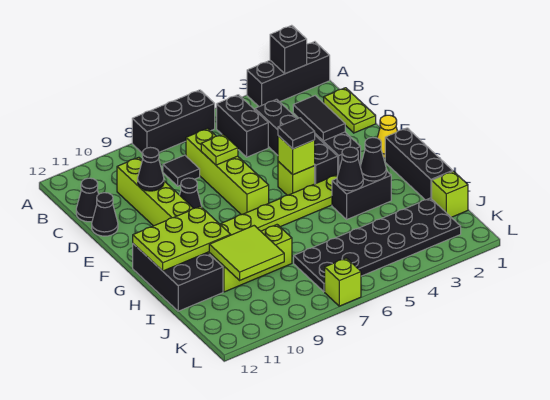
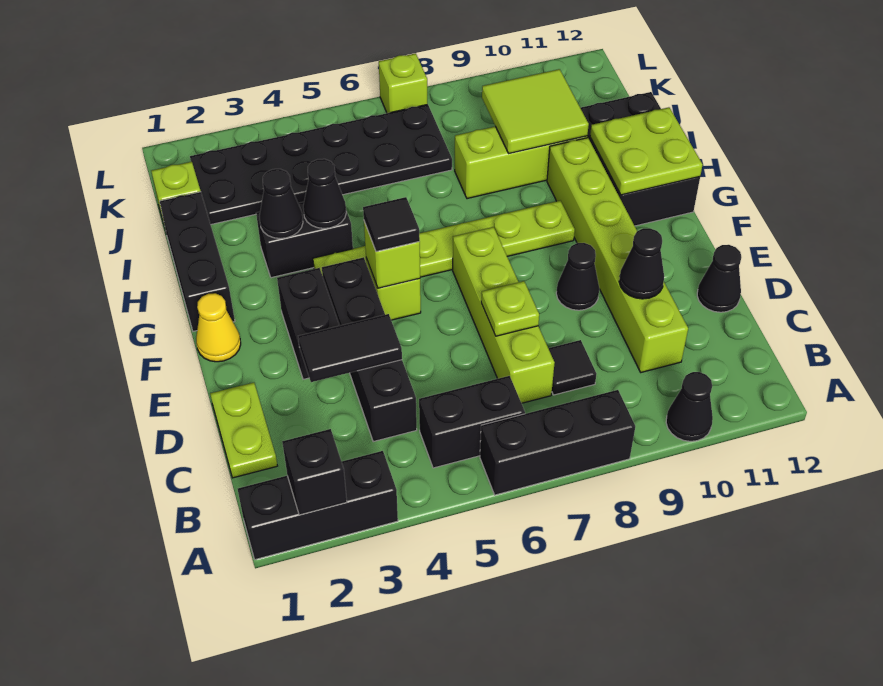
black 1x2 brick [217,95,268,157] -> black 1x2 brick turned to [419,376,525,468]
black 1x1 cone [76,178,99,222] -> black 1x1 cone moved to [666,372,713,441]
black 1x2 tile [293,96,345,141] -> black 1x2 tile turned to [298,314,402,382]
lime 2x3 plate [133,206,231,271] -> lime 2x2 plate [590,107,703,195]

